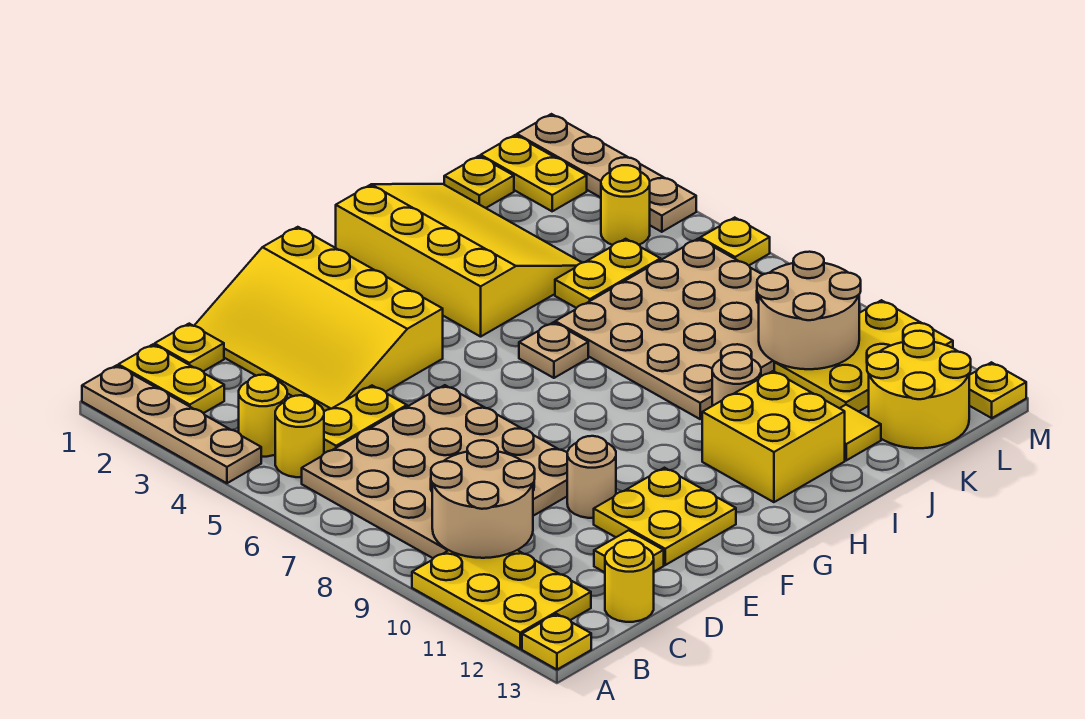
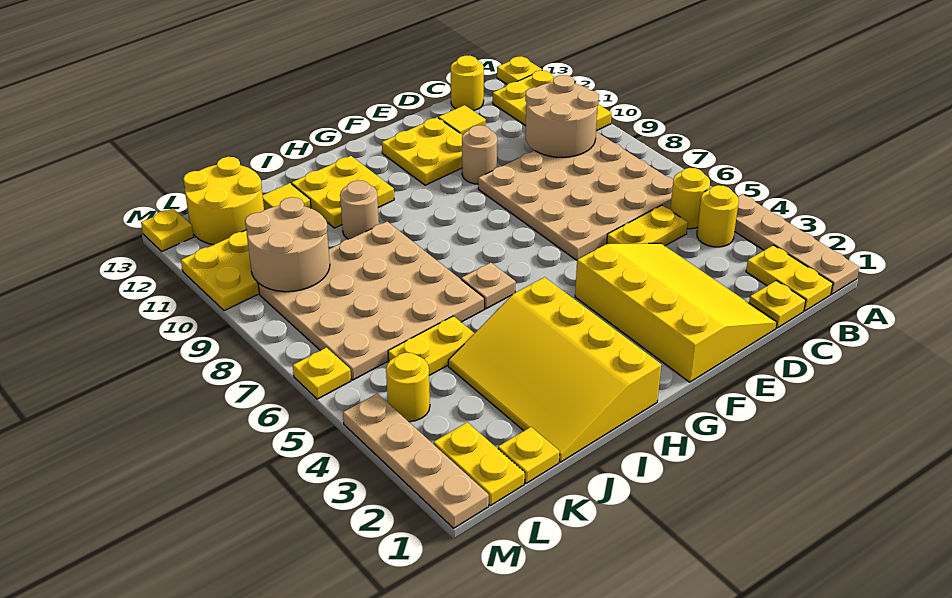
yellow 2x2 brick [702,371,845,502] -> yellow 2x2 plate [292,156,394,228]

